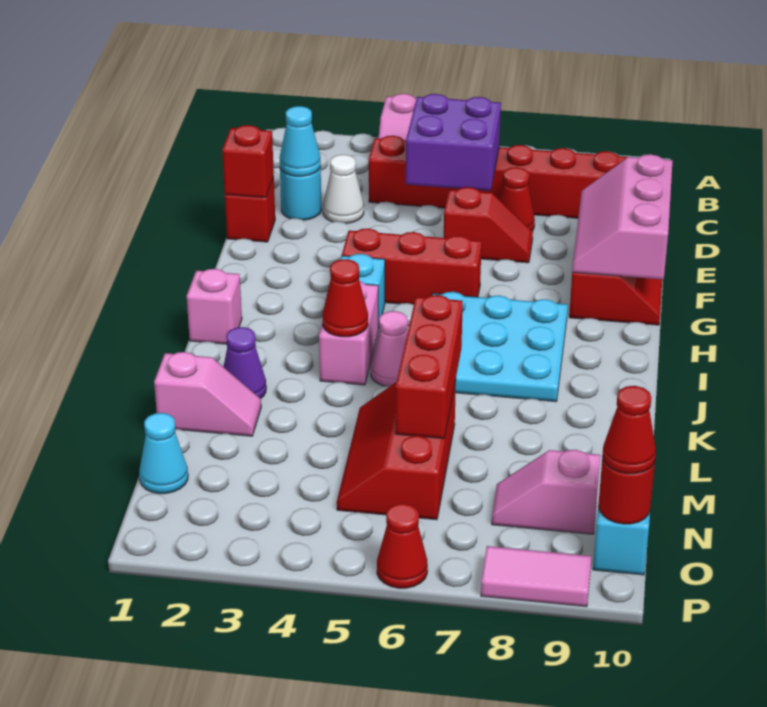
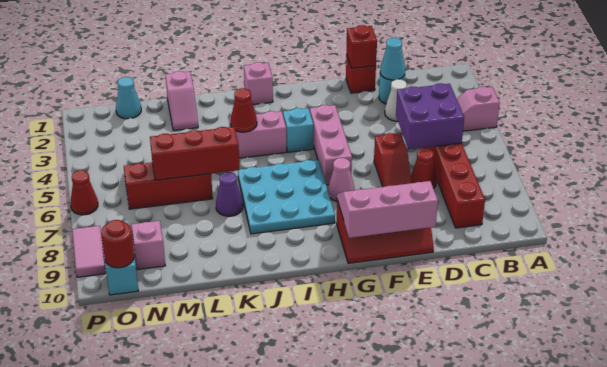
red 1x3 brick [342,229,482,304] -> pink 1x3 brick [310,105,352,185]
pink 1x1 cone [371,311,408,386] -> pink 1x1 cone moved to [328,158,355,201]
purple 1x1 cone [223,327,266,399] -> purple 1x1 cone moved to [216,171,243,216]
red 1x1 cone [603,386,656,474] -> none

